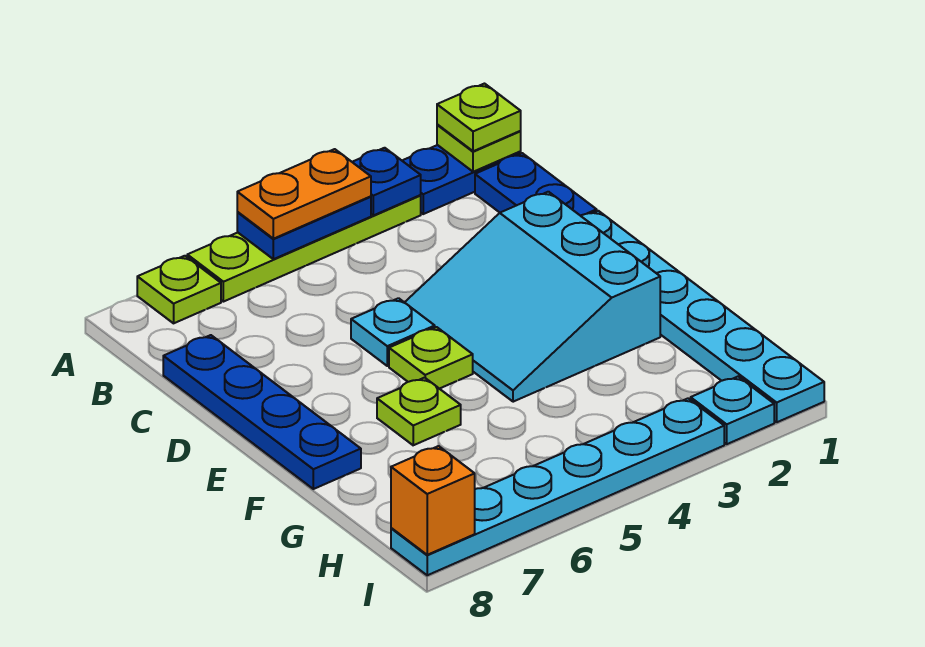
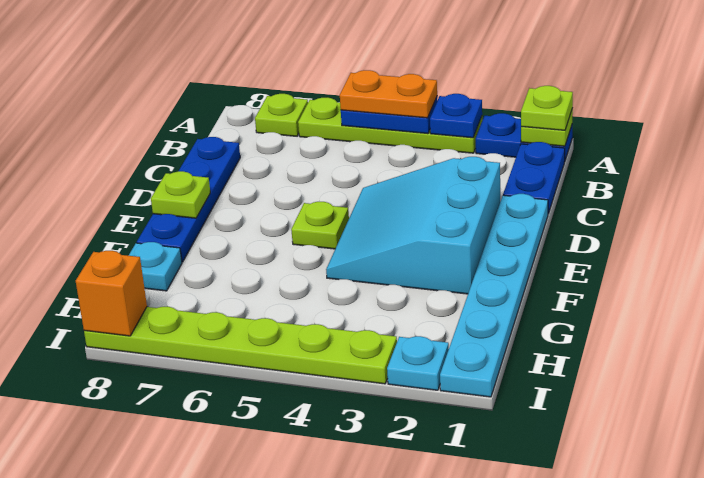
cyan 1x1 plate [351,298,435,366] -> cyan 1x1 plate moved to [128,242,182,291]
lime 1x1 plate [377,378,461,445] -> lime 1x1 plate moved to [151,171,210,218]
cyan 1x6 plate [391,398,724,575] -> lime 1x6 plate [84,307,397,384]

